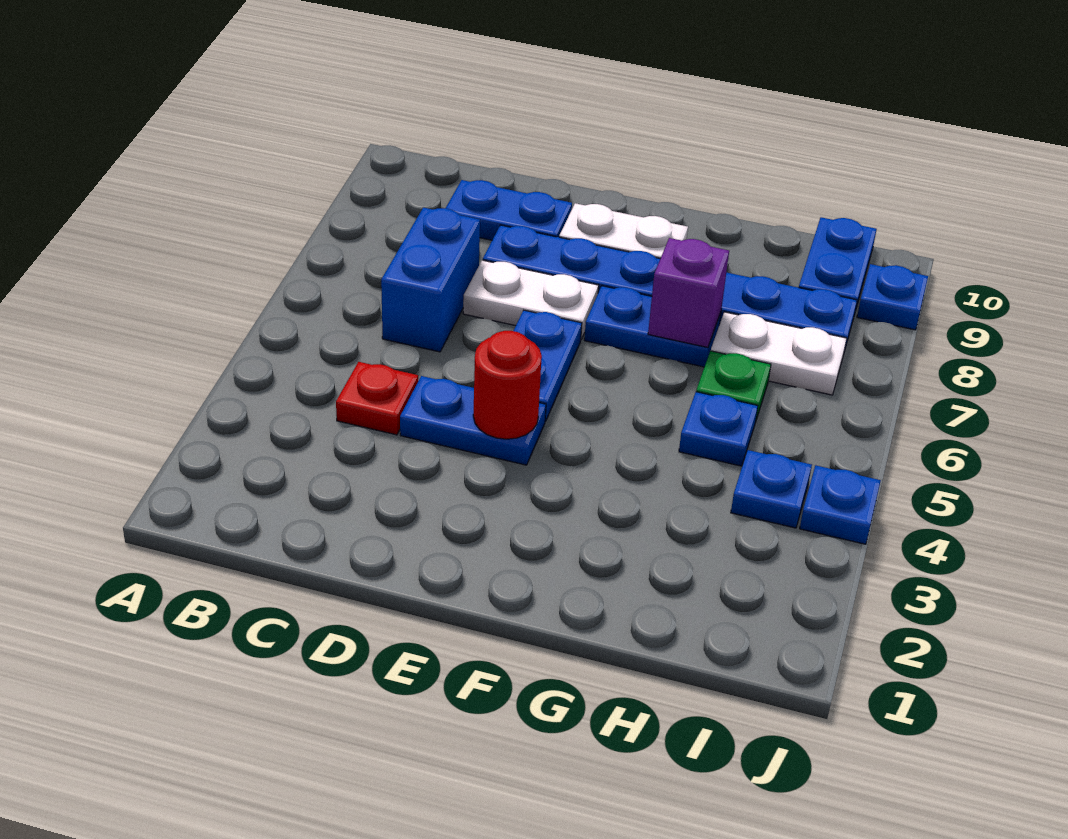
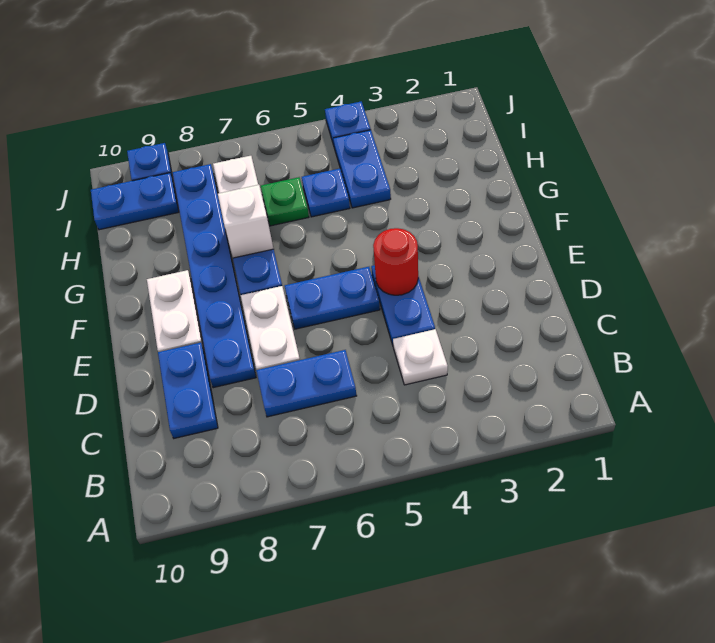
red 1x1 plate [336,362,418,435] -> white 1x1 plate [393,329,448,385]
blue 1x2 brick [381,208,480,352] -> blue 1x2 plate [256,350,357,417]
purple 1x1 brick [648,238,729,348] -> white 1x1 brick [218,185,274,258]
blue 1x1 plate [731,450,812,528] -> blue 1x2 plate [333,130,391,208]

